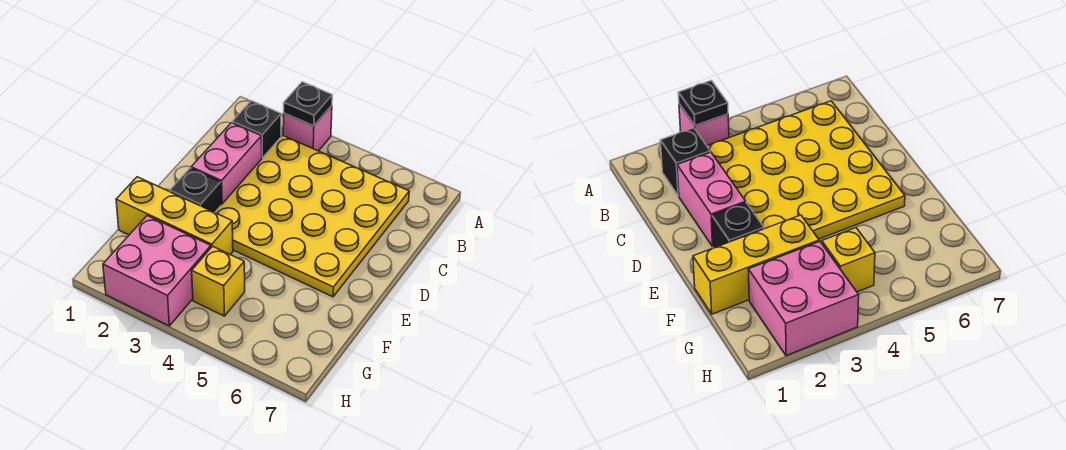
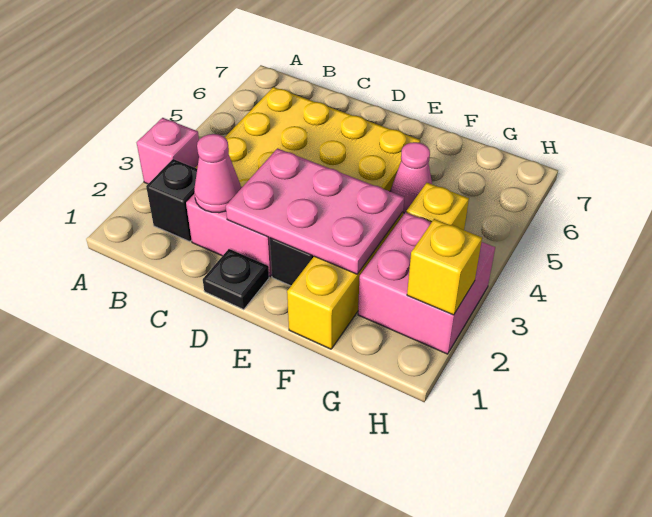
black 1x1 plate [284,82,332,126] -> black 1x1 plate moved to [203,249,269,310]
none -> pink 1x1 cone [194,134,241,213]
none -> pink 2x3 plate [226,148,404,274]
none -> pink 1x1 cone [391,142,432,213]
none -> yellow 1x1 brick [407,219,482,315]

